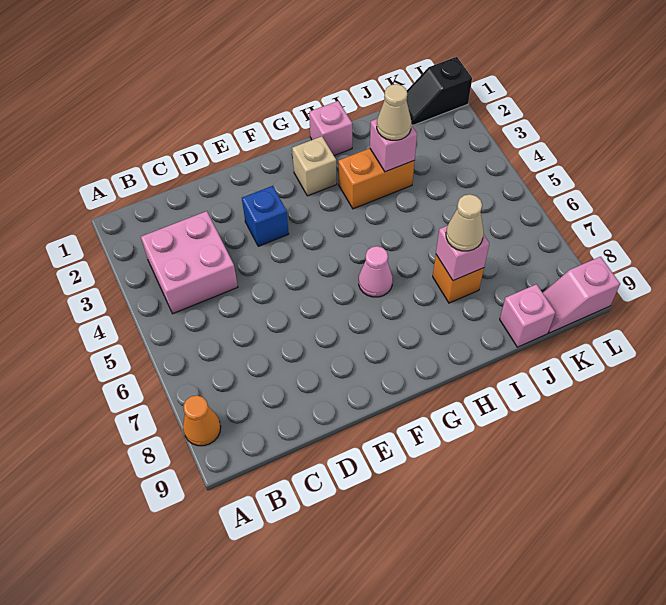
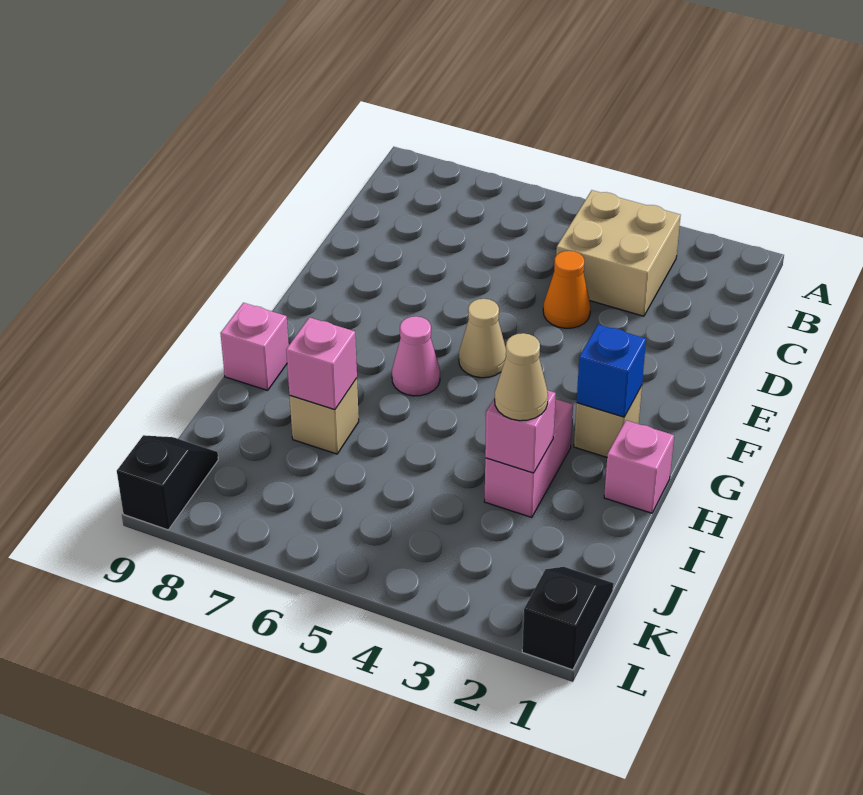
orange 1x1 cone [183,395,221,446] -> orange 1x1 cone moved to [543,251,591,328]
pink 2x2 brick [141,211,238,314] -> tan 2x2 brick [556,190,681,316]
blue 1x1 brick [242,186,289,246] -> blue 1x1 brick moved to [577,324,646,417]
orange 1x2 brick [338,148,414,209] -> pink 1x2 brick [485,399,573,517]
orange 1x1 brick [433,255,484,303] -> tan 1x1 brick [290,378,359,454]
tan 1x1 cone [446,194,484,251] -> tan 1x1 cone moved to [459,299,506,378]
pink 1x1 brick [500,284,555,347] -> pink 1x1 brick moved to [220,303,289,390]
pink 1x2 slope [543,257,620,333] -> black 1x2 slope [117,435,218,530]

